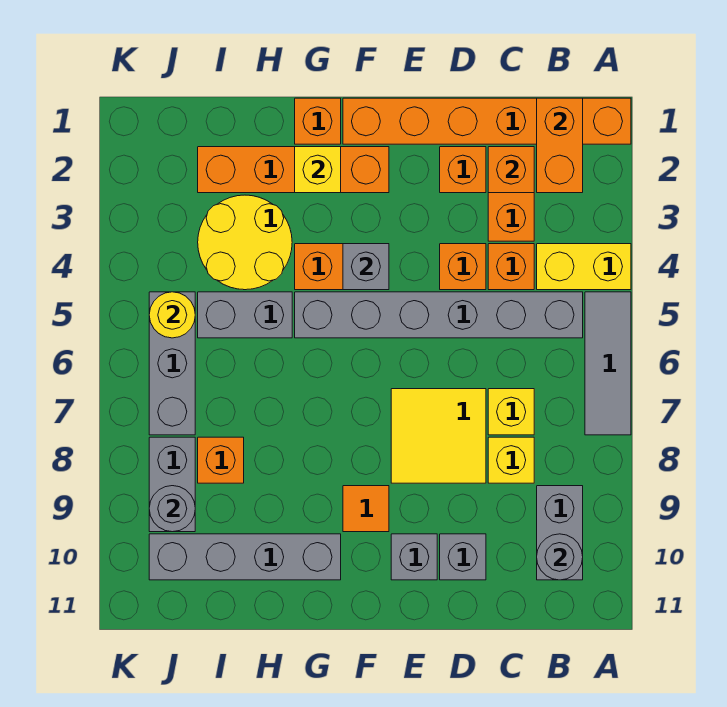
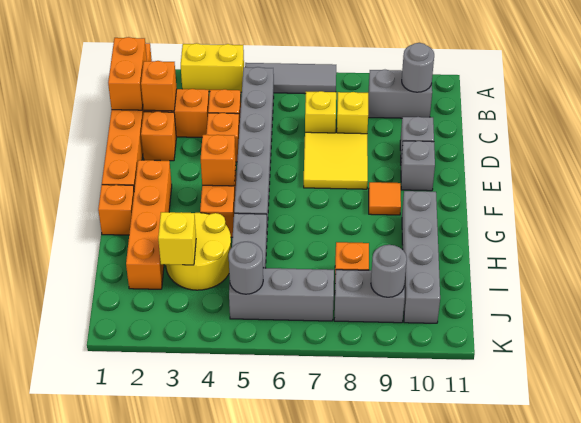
yellow 1x2 brick [537,244,631,290] -> yellow 1x2 brick turned to [181,43,244,92]
orange 1x2 brick [537,98,583,193] -> orange 1x2 brick turned to [108,37,147,110]
grey 1x1 brick [343,244,389,290] -> orange 1x1 brick [201,135,236,186]
yellow 1x1 brick [295,147,341,193] -> yellow 1x1 brick moved to [158,212,196,265]
yellow 1x1 round brick [149,292,195,338] -> grey 1x1 round brick [229,242,263,294]

